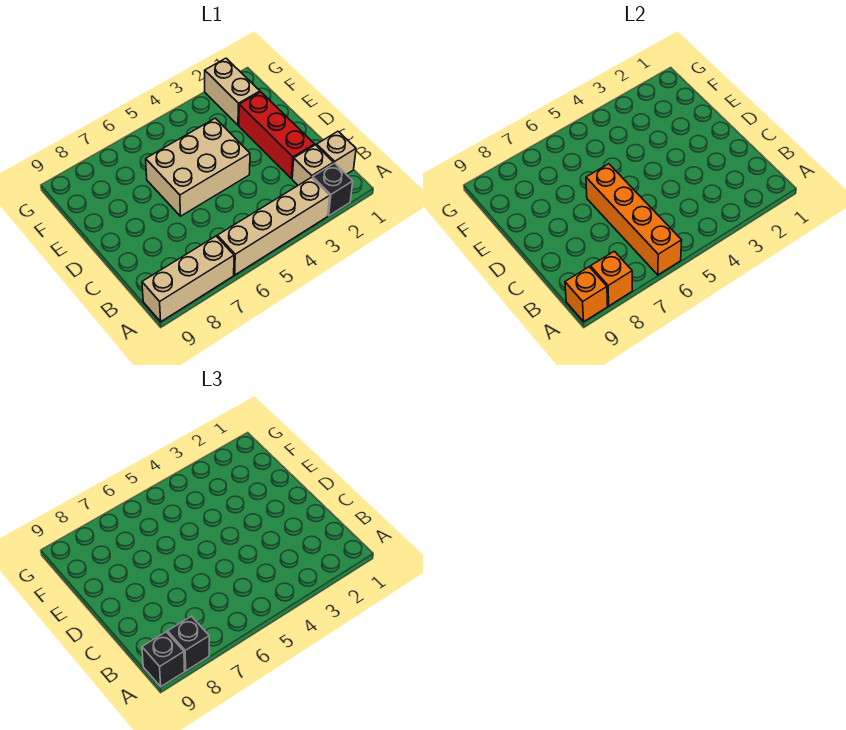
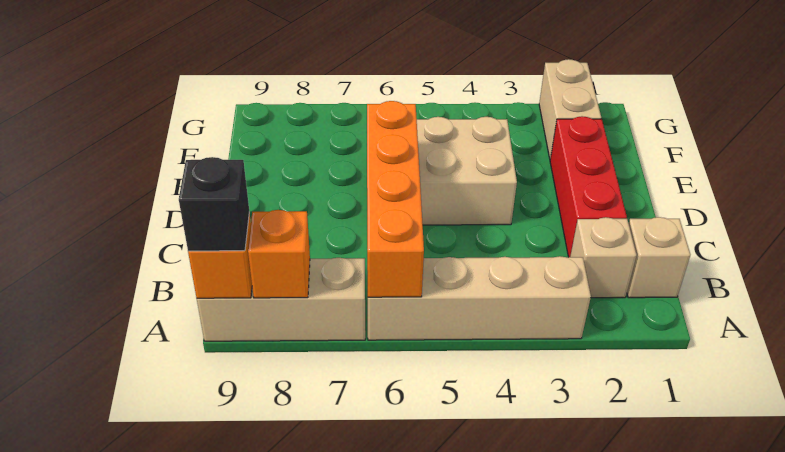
black 1x1 brick [313,163,353,216] -> none
black 1x1 brick [168,616,209,671] -> none

